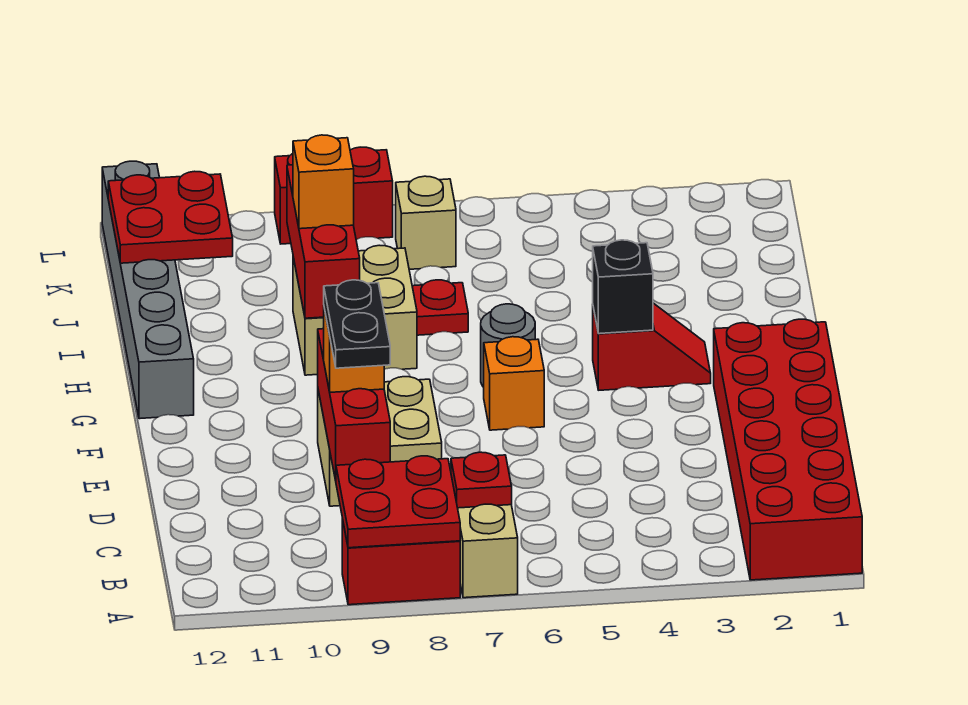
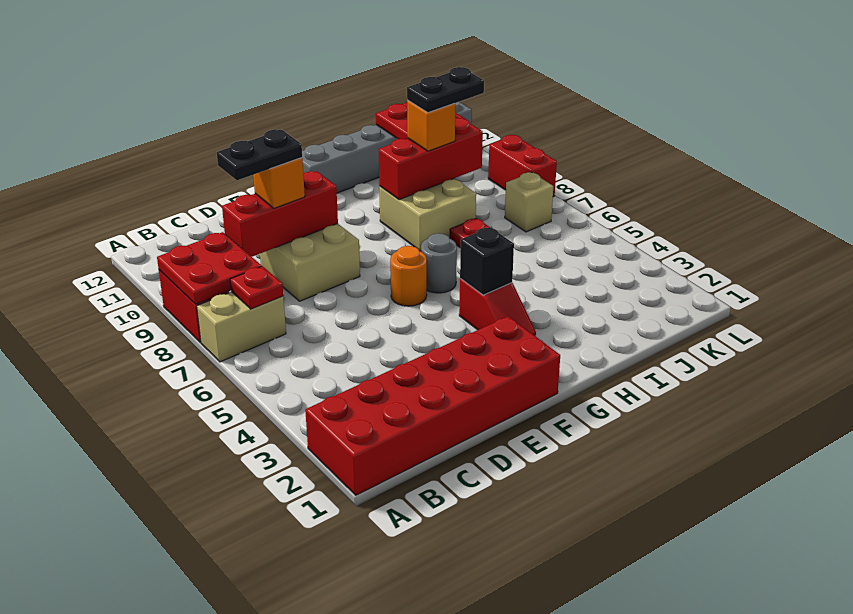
orange 1x1 brick [484,337,544,430] -> orange 1x1 round brick [390,246,427,306]
none -> black 1x2 plate [407,67,484,113]

